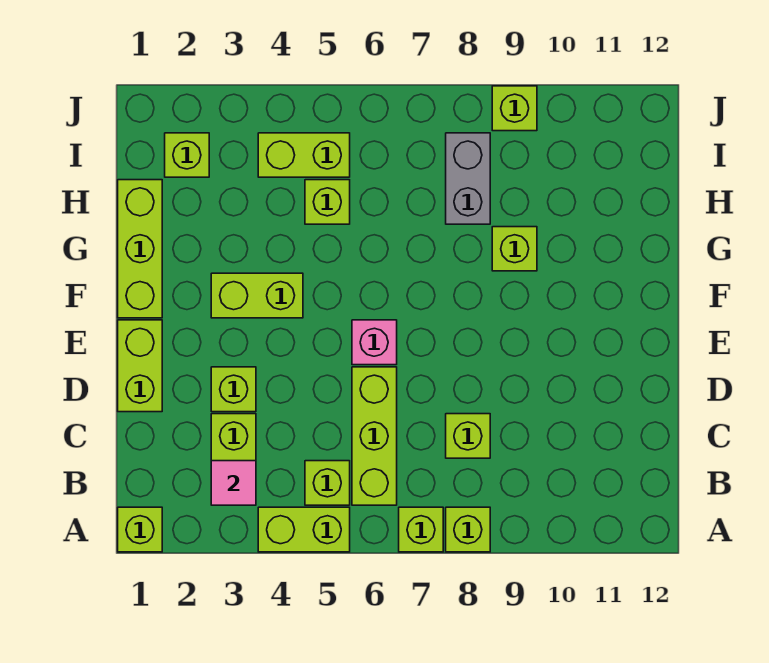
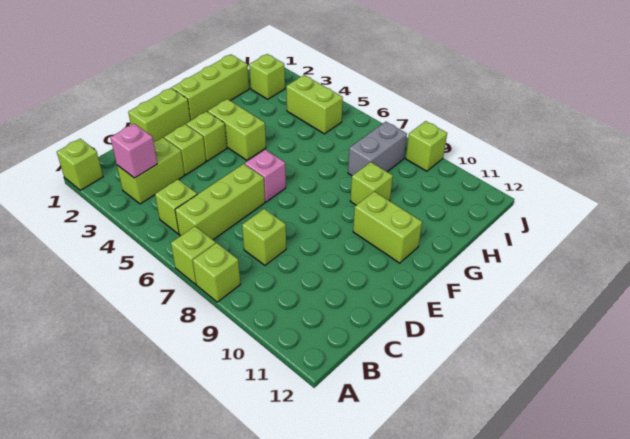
lime 1x2 brick [258,507,350,552] -> lime 1x2 brick moved to [353,191,422,263]
pink 1x1 tile [211,461,256,505] -> pink 1x1 brick [110,124,157,178]
lime 1x1 brick [305,180,350,224] -> lime 1x1 brick moved to [186,111,227,161]

